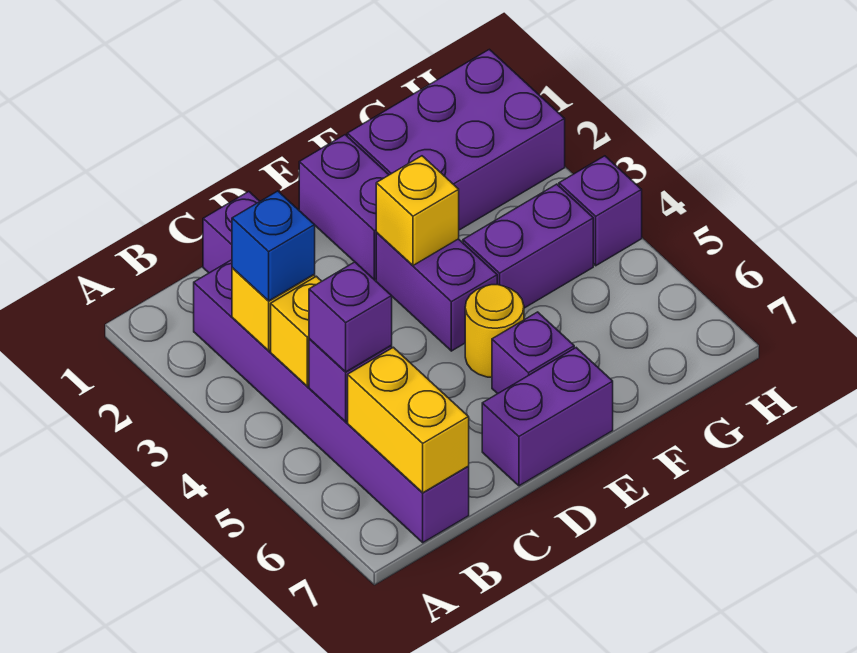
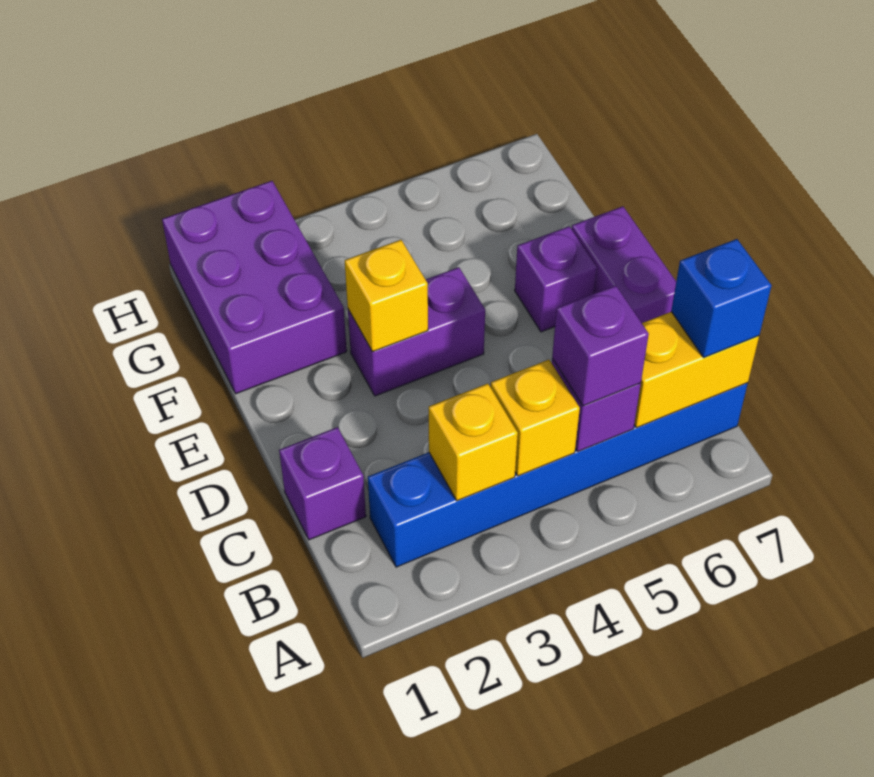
purple 1x6 brick [194,260,469,543] -> blue 1x6 brick [368,383,748,567]
blue 1x1 brick [232,191,315,301] -> blue 1x1 brick moved to [671,239,771,357]
purple 1x2 brick [299,135,389,280] -> none
yellow 1x1 round brick [465,285,524,377] -> none
purple 1x2 brick [463,184,593,308] -> none
purple 1x1 brick [559,156,642,266] -> none

